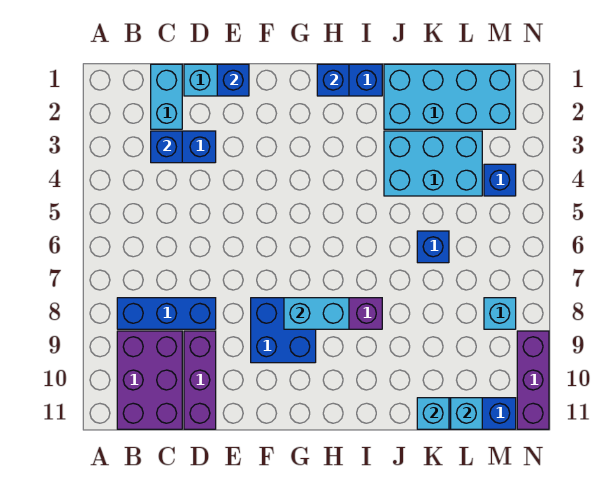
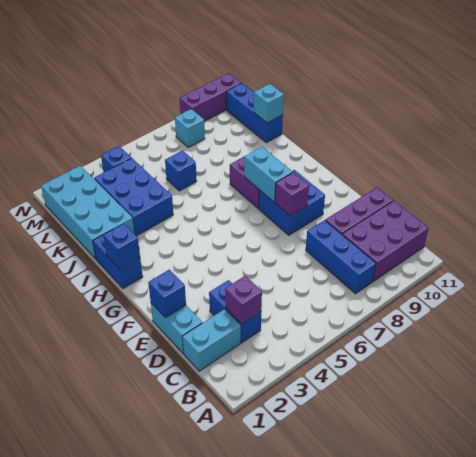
blue 1x1 brick [151,131,182,163] -> purple 1x1 brick [225,276,262,324]
none -> purple 1x1 brick [275,172,309,216]
cyan 2x3 brick [384,131,482,196] -> blue 2x3 brick [94,158,173,236]
cyan 1x1 brick [451,398,482,429] -> none

